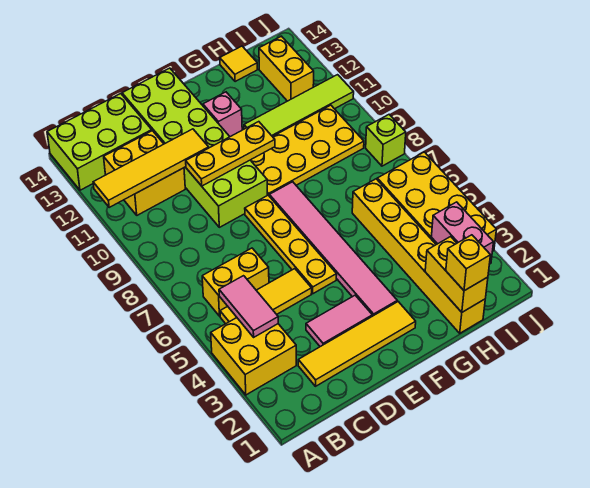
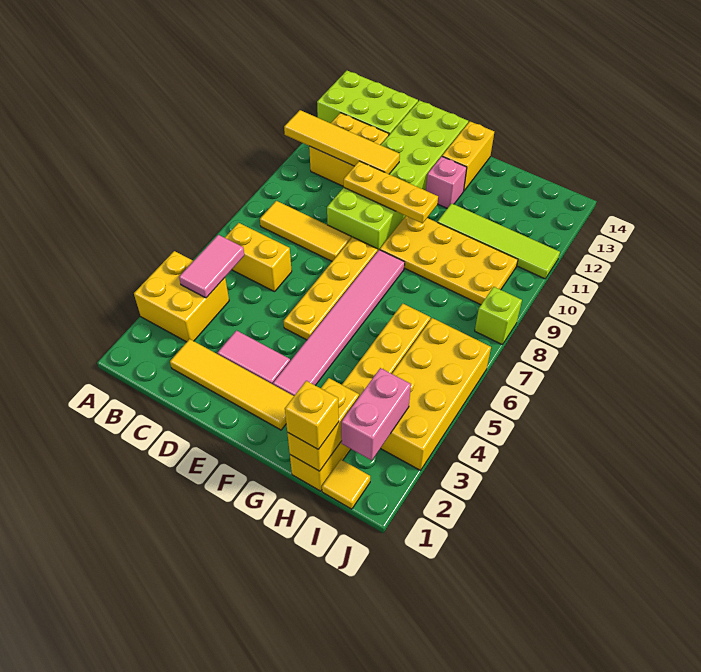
yellow 1x3 tile [220,269,312,324] -> yellow 1x3 tile moved to [260,201,351,261]
yellow 1x1 tile [220,46,258,82] -> yellow 1x1 tile moved to [322,460,370,509]
yellow 1x2 brick [259,36,314,101] -> yellow 1x2 brick moved to [442,122,494,191]

